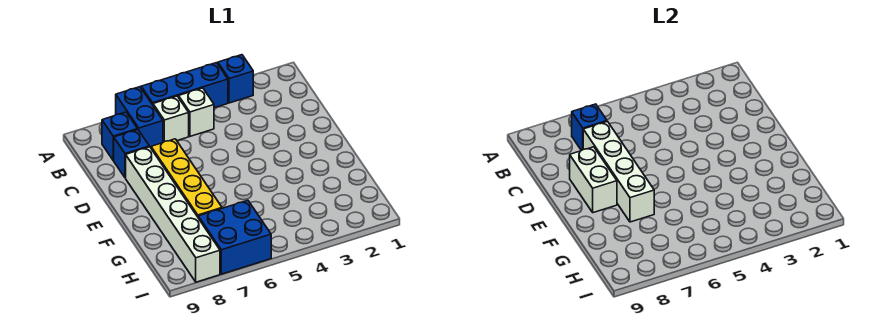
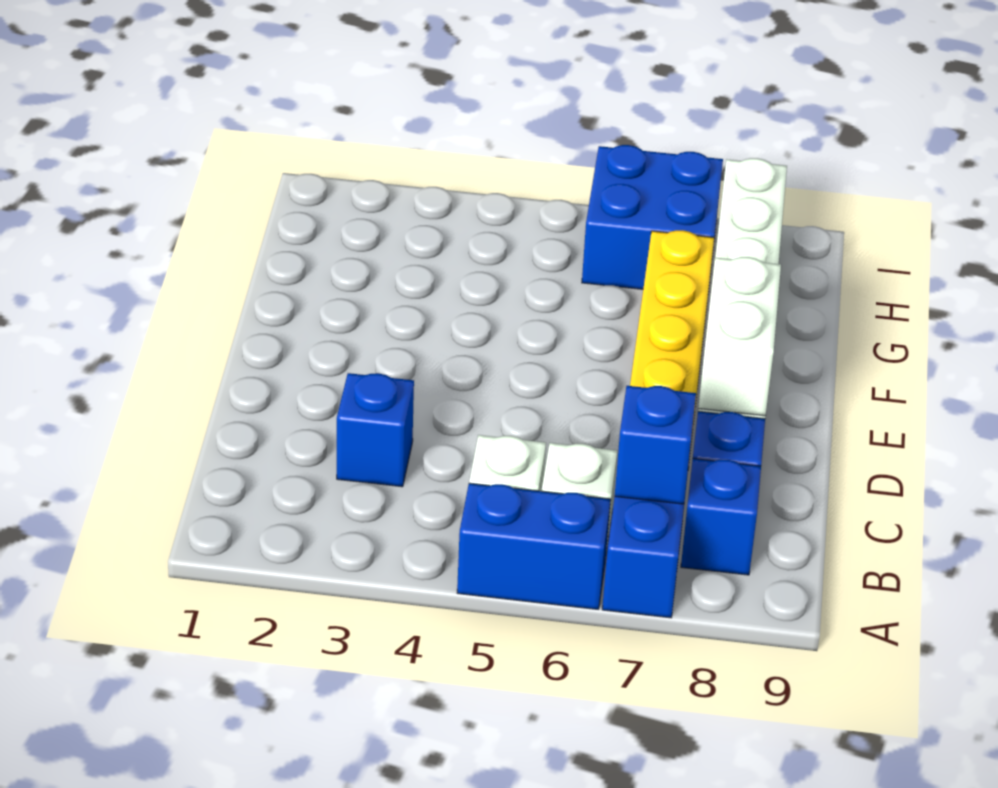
blue 1x1 brick [218,55,253,103] -> blue 1x1 brick moved to [337,373,414,487]
blue 1x3 brick [141,63,228,108] -> blue 1x2 brick [457,483,611,609]
white 1x4 brick [583,122,654,222] -> none

